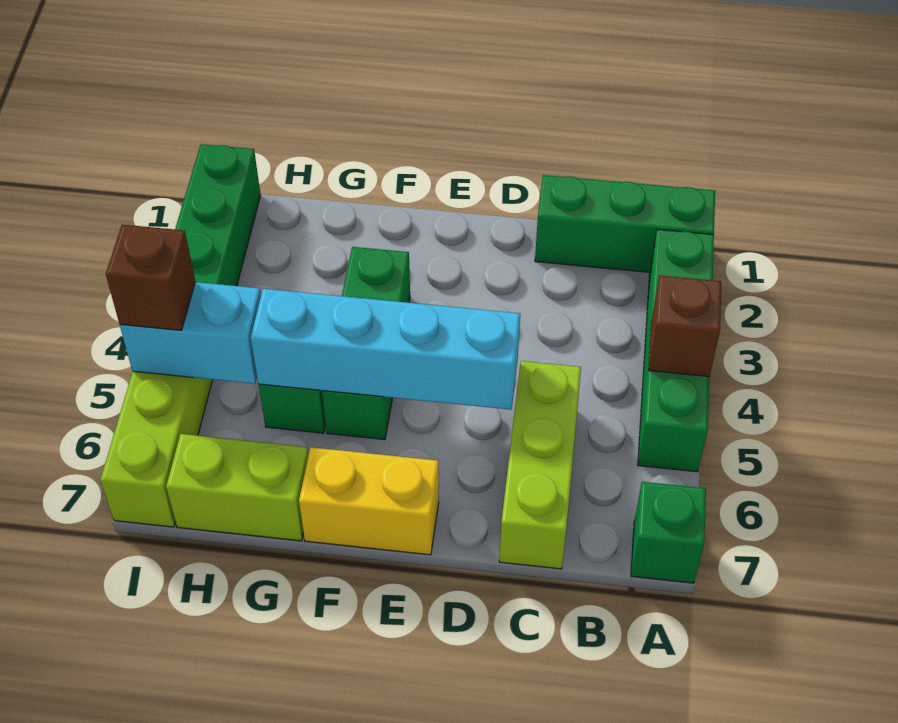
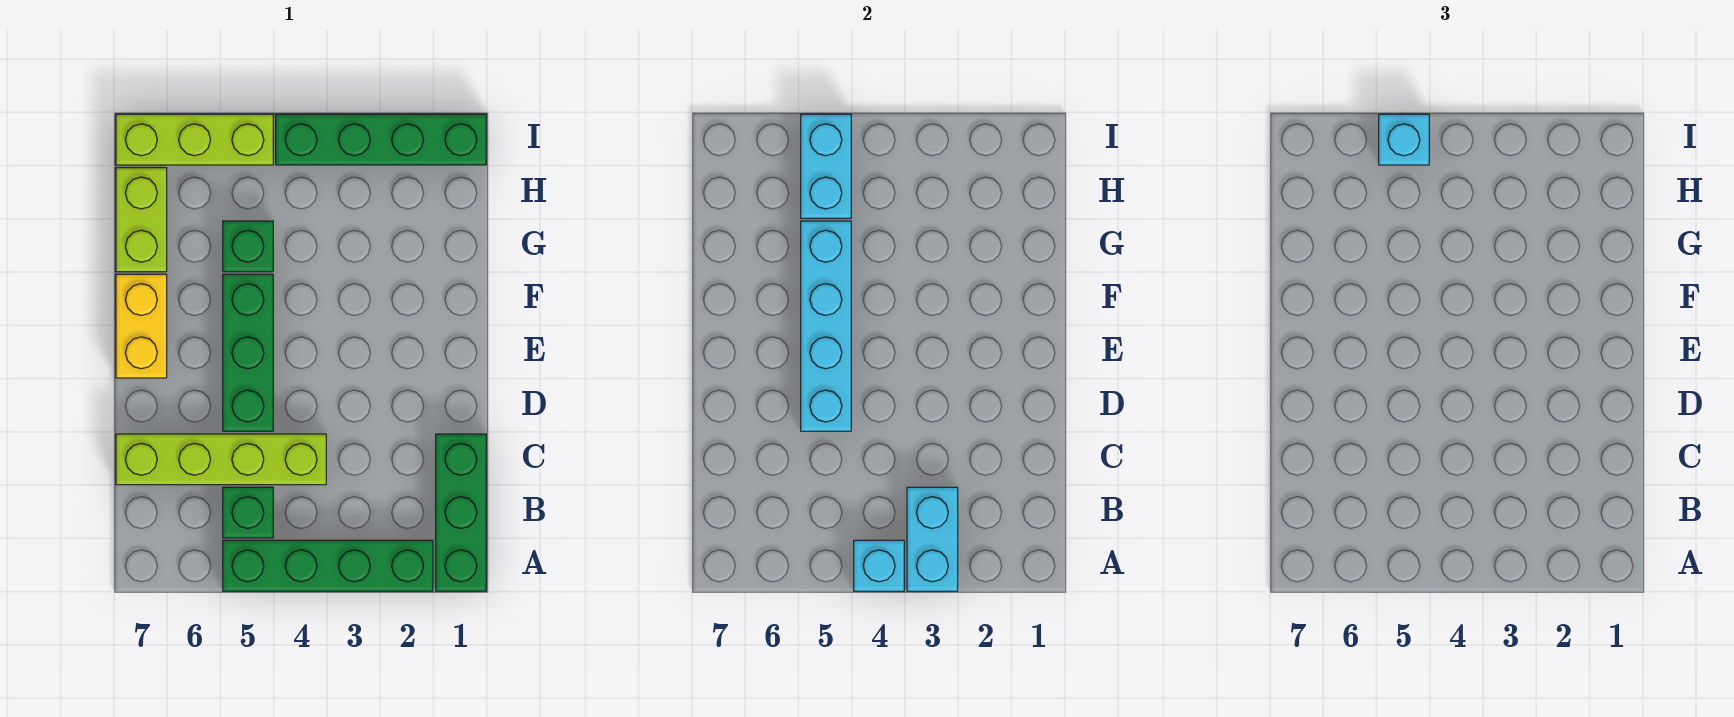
none -> cyan 1x2 brick [907,487,958,591]
brown 1x1 brick [648,275,721,377] -> cyan 1x1 brick [854,540,904,591]
green 1x1 brick [631,482,706,583] -> green 1x1 brick moved to [223,487,273,538]
lime 1x3 brick [499,361,581,569] -> lime 1x4 brick [116,434,326,485]
green 1x3 brick [322,247,410,440] -> green 1x3 brick turned to [223,274,273,431]
brown 1x1 brick [106,225,195,330] -> cyan 1x1 brick [1379,114,1429,165]

